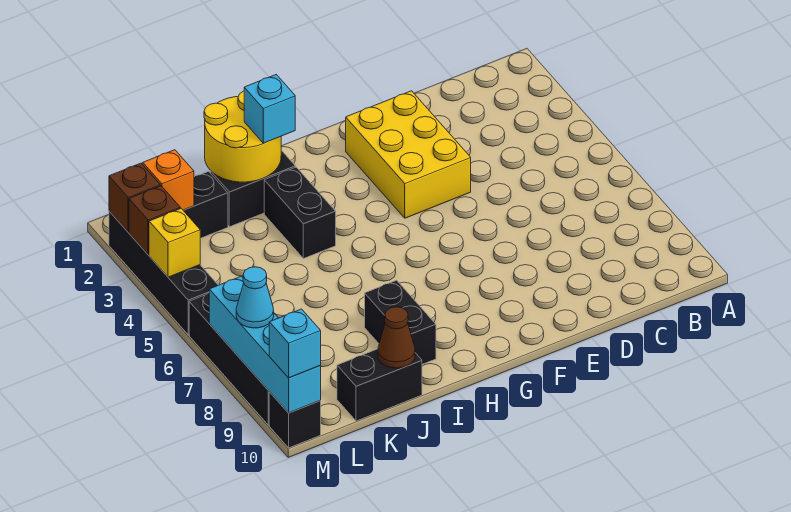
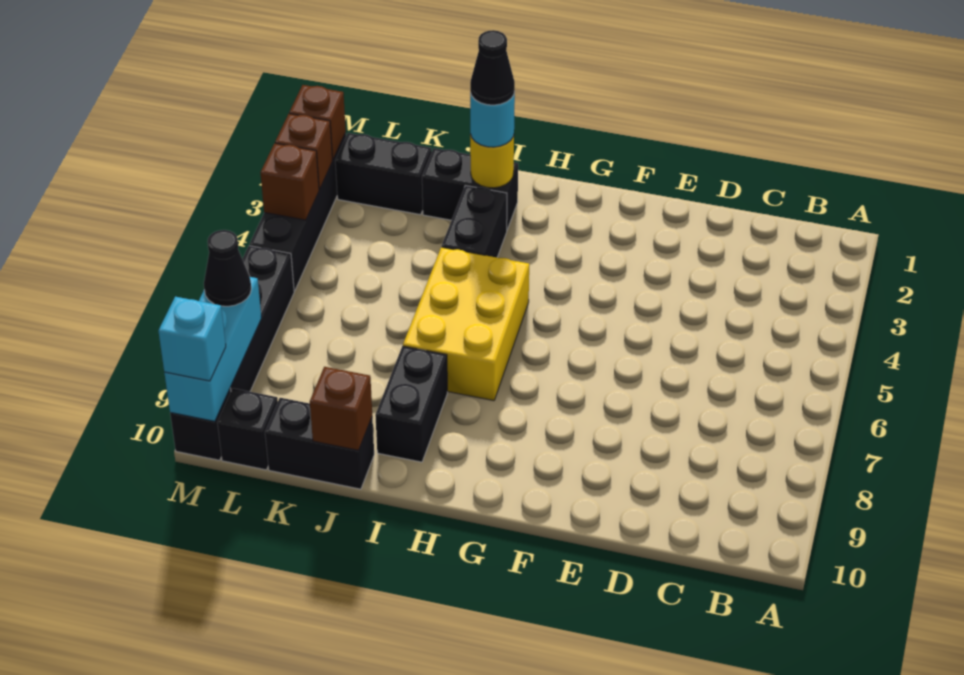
yellow 2x3 brick [345,91,471,218] -> yellow 2x3 brick moved to [403,247,529,401]
yellow 2x2 round brick [204,91,281,182] -> yellow 1x1 round brick [470,134,514,188]
cyan 1x1 brick [244,75,295,143] -> cyan 1x1 round brick [470,92,515,147]
none -> black 1x1 cone [470,30,515,105]
brown 1x1 cone [378,307,415,368] -> brown 1x1 brick [310,367,372,450]
orange 1x1 brick [143,150,194,210] -> none
none -> black 1x1 brick [217,388,278,470]
yellow 1x1 brick [149,208,200,277] -> brown 1x1 brick [260,143,319,220]
cyan 1x4 brick [209,276,321,413] -> cyan 1x3 brick [164,277,262,421]
cyan 1x1 cone [236,267,274,328] -> black 1x1 cone [204,230,251,306]

